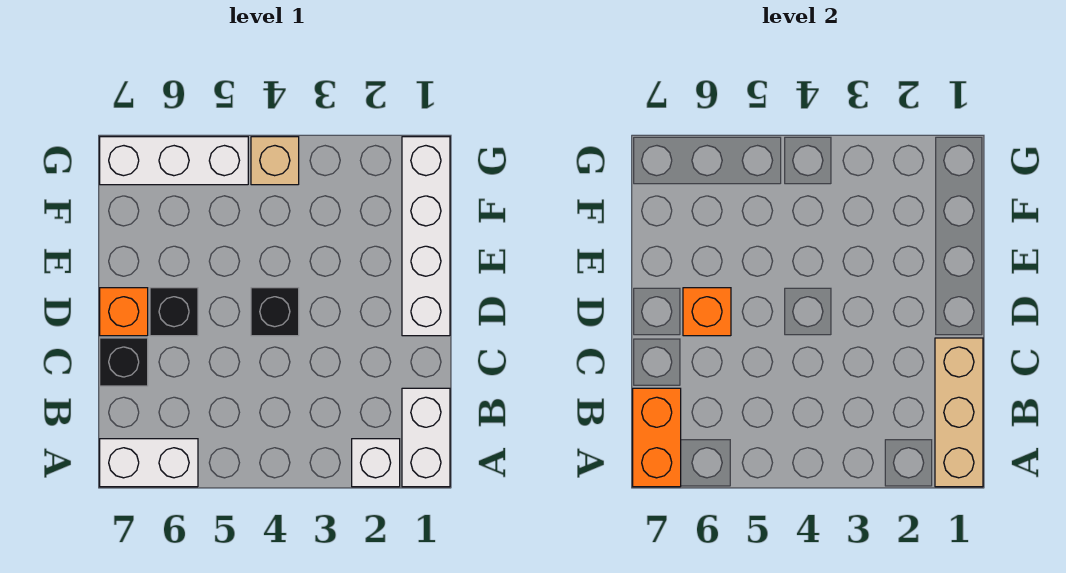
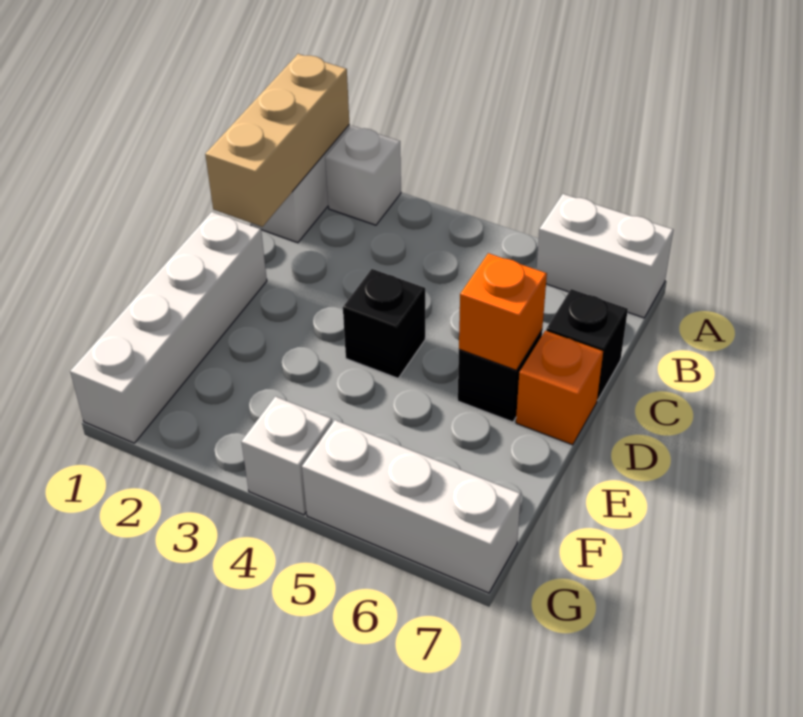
orange 1x2 brick [633,388,681,487] -> none
tan 1x1 brick [251,137,299,185] -> white 1x1 brick [242,397,332,515]

